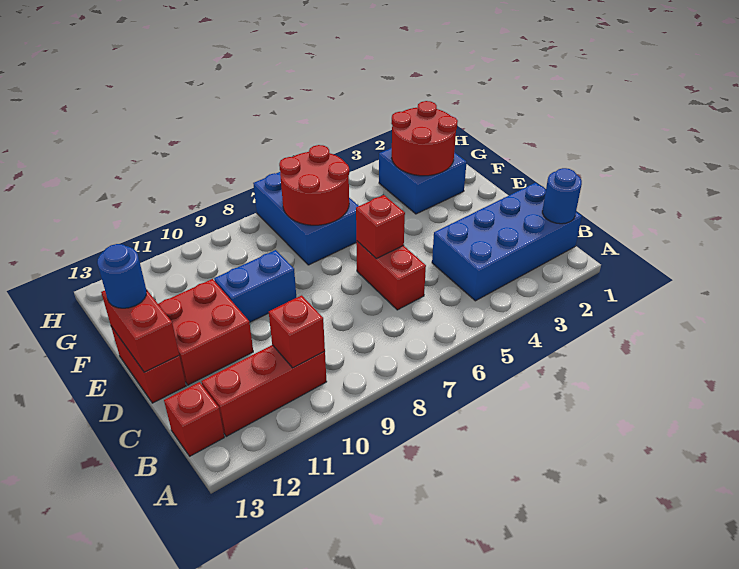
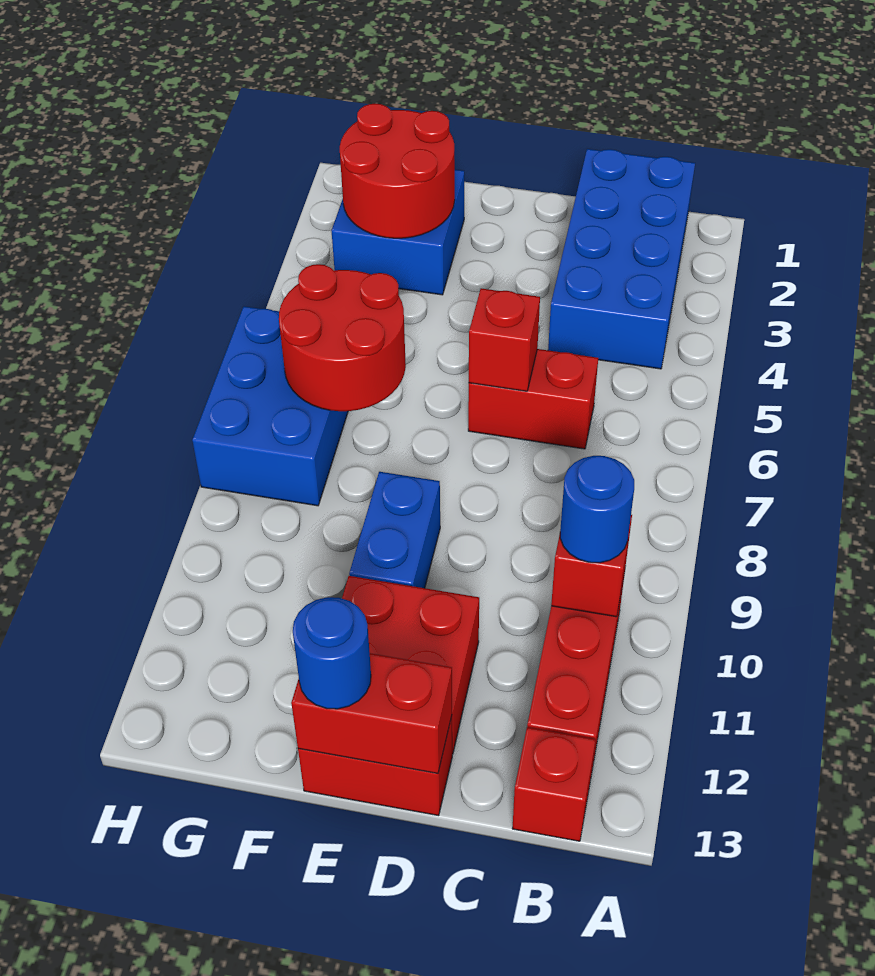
blue 1x1 round brick [542,168,582,224] -> blue 1x1 round brick moved to [560,456,634,563]
blue 2x3 brick [253,172,358,265] -> blue 2x3 brick turned to [192,306,348,506]

